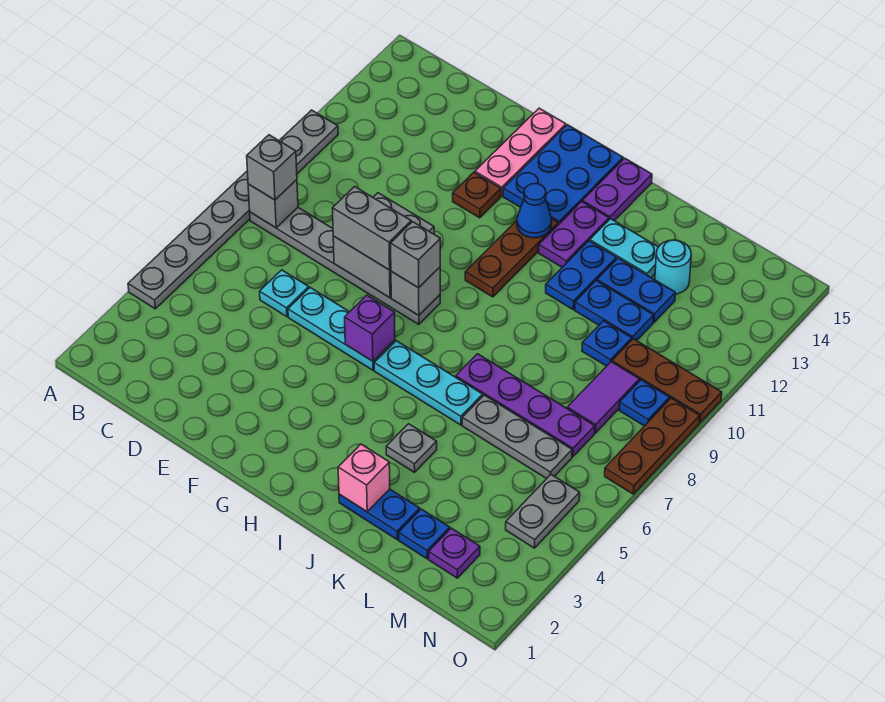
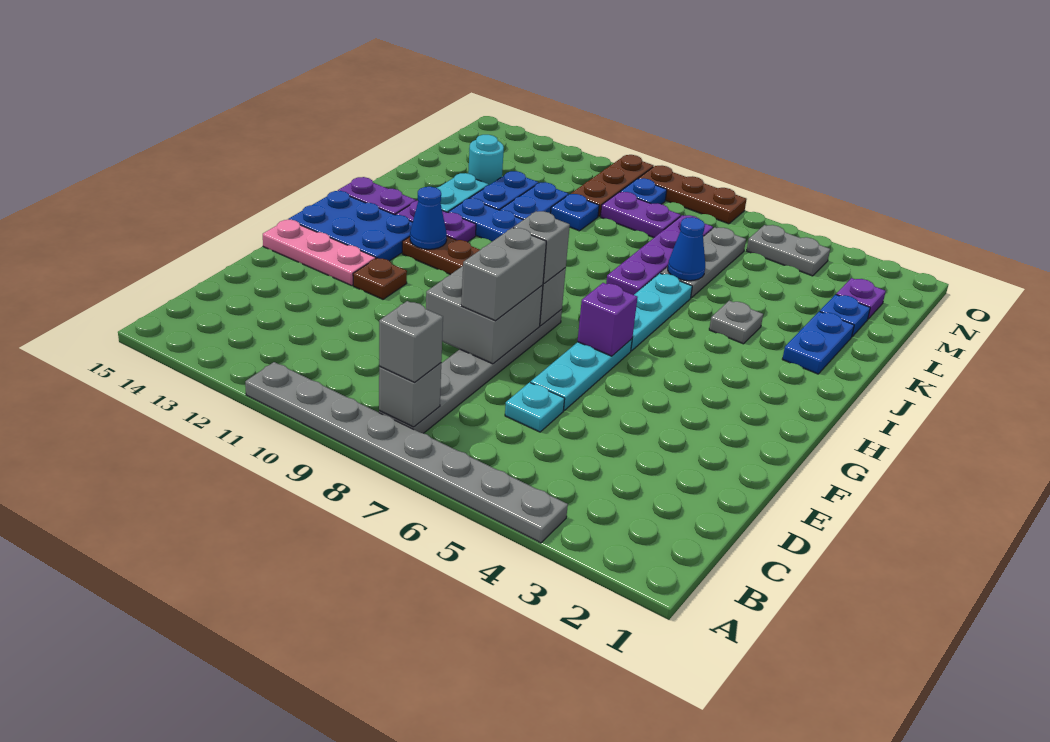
pink 1x1 brick [338,444,390,512] -> none
none -> blue 1x1 cone [668,217,705,281]
purple 1x2 tile [567,362,639,433] -> purple 1x2 plate [600,192,681,238]

